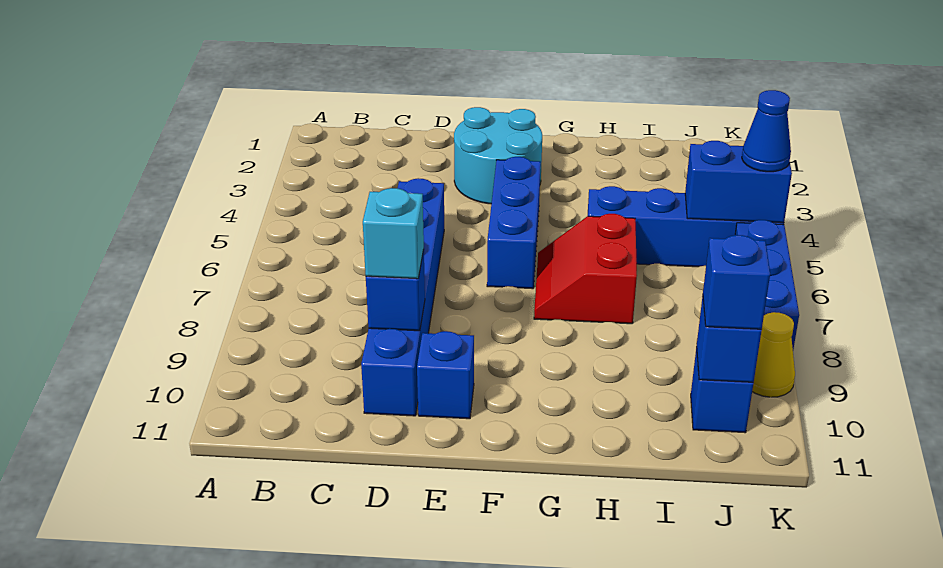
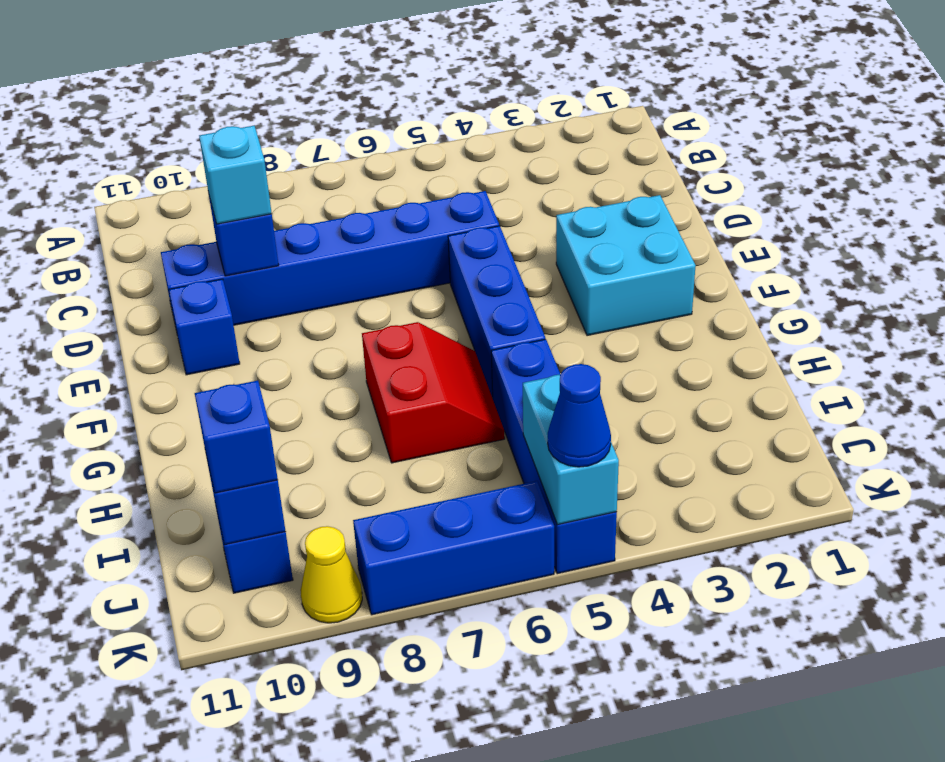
cyan 2x2 round brick [454,107,542,204] -> cyan 2x2 brick [556,195,696,336]
blue 1x3 brick [487,157,541,289] -> blue 1x3 brick turned to [448,226,545,397]
red 2x2 slope [534,214,637,324] -> red 2x2 slope turned to [362,322,505,463]
blue 1x2 brick [685,141,792,223] -> cyan 1x2 brick [523,375,619,525]

